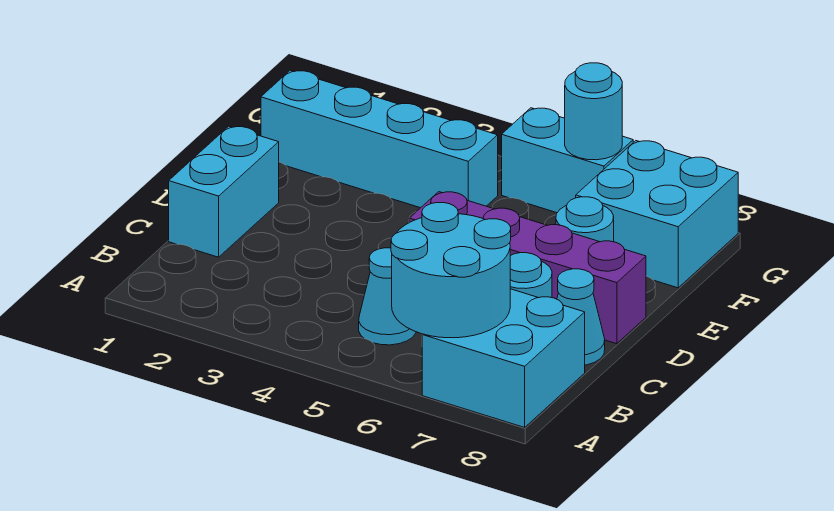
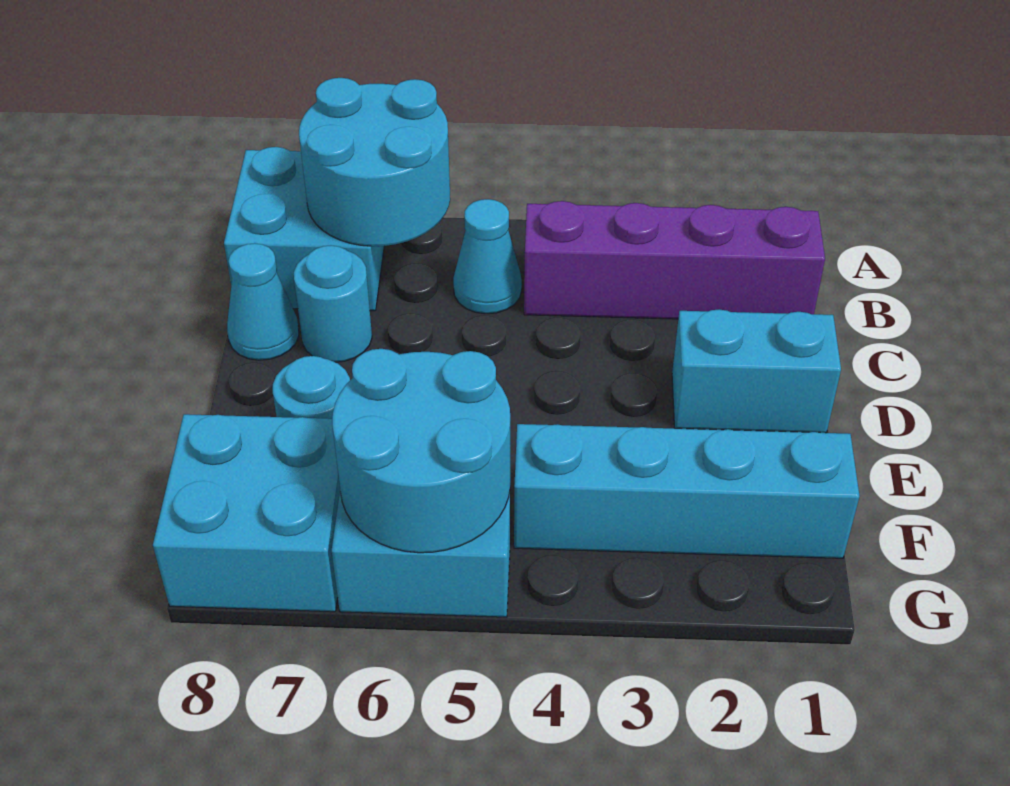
cyan 1x2 brick [169,126,279,257] -> cyan 1x2 brick turned to [672,309,841,433]
purple 1x4 brick [409,192,646,344] -> purple 1x4 brick moved to [524,201,825,319]
cyan 1x1 round brick [565,63,622,160] -> cyan 2x2 round brick [332,349,510,553]

